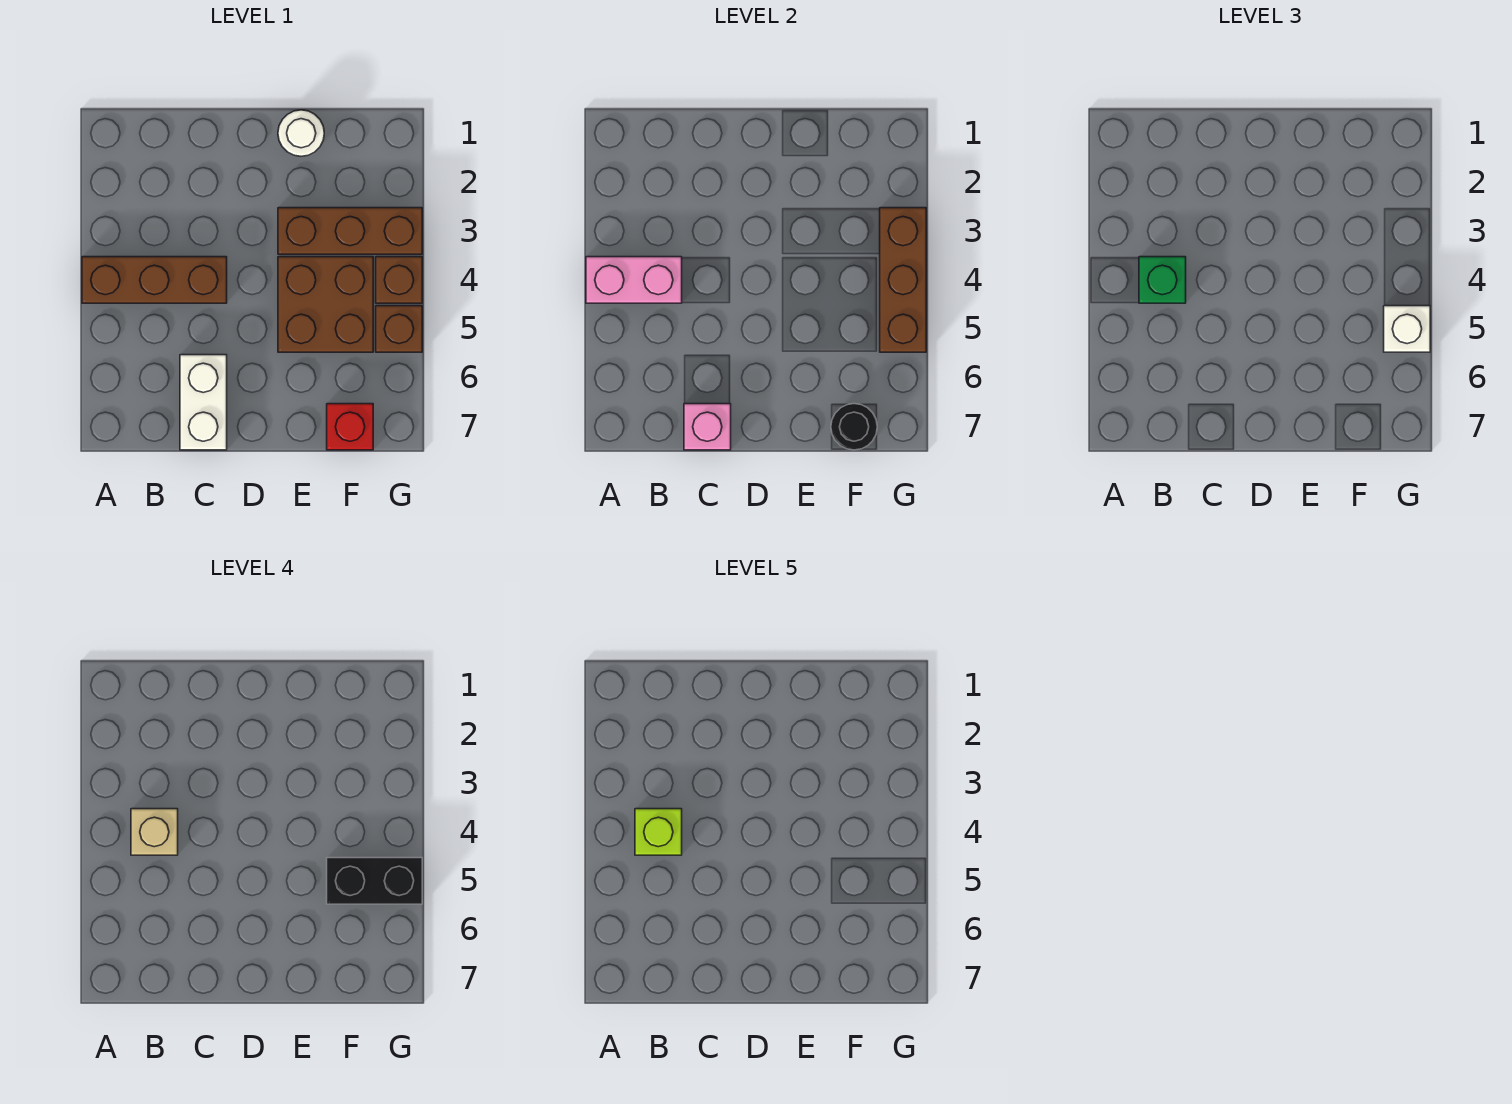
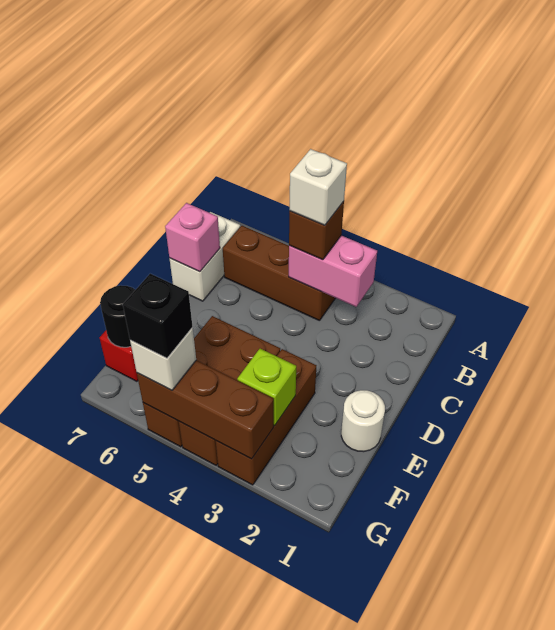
brown 1x3 brick [82,257,227,303] -> brown 1x3 brick turned to [223,226,335,321]
pink 1x2 brick [586,257,682,303] -> pink 1x2 brick turned to [289,235,377,307]
green 1x1 brick [1139,257,1186,303] -> brown 1x1 brick [289,201,344,260]
tan 1x1 brick [131,809,178,855] -> white 1x1 brick [289,149,347,225]
lime 1x1 brick [635,809,682,855] -> lime 1x1 brick moved to [237,349,296,425]
white 1x2 brick [180,355,227,450] -> white 1x2 brick turned to [169,212,240,301]
black 1x2 brick [327,858,422,904] -> black 1x1 brick [123,274,193,358]

